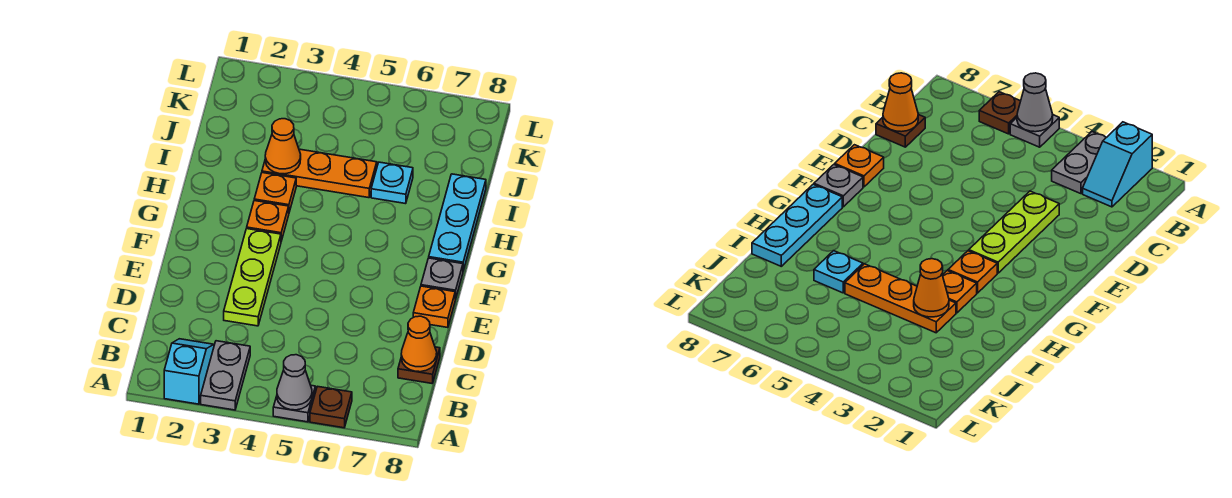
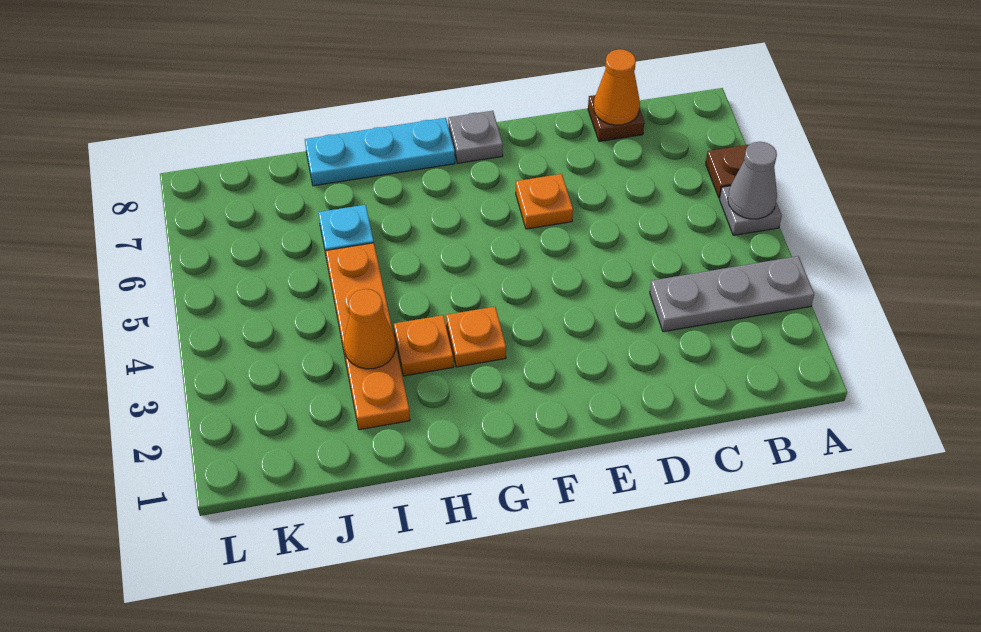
cyan 1x2 slope [164,339,214,404] -> none
grey 1x2 plate [201,341,250,410] -> grey 1x3 plate [650,256,814,332]
lime 1x3 plate [224,229,281,326] -> none
orange 1x1 plate [413,286,455,328] -> orange 1x1 plate moved to [516,174,573,229]
orange 1x3 plate [262,149,377,198] -> orange 1x4 plate [326,243,410,430]

